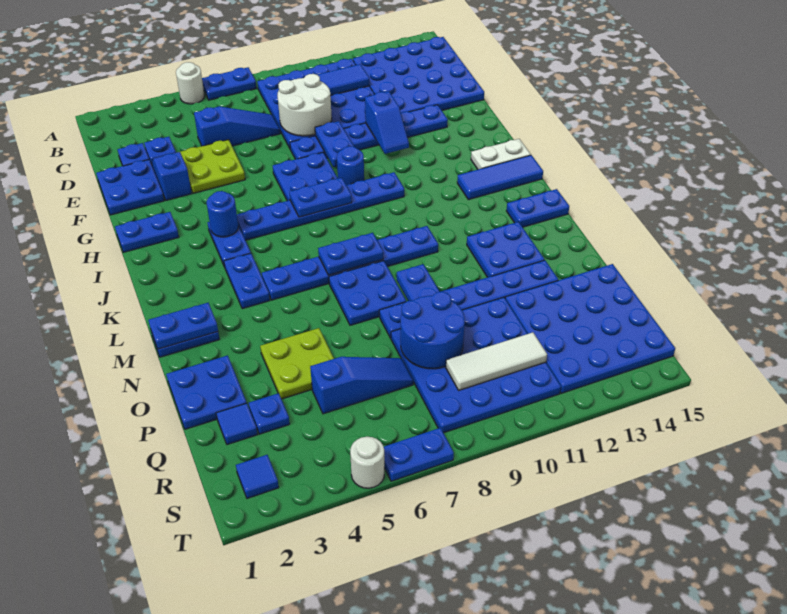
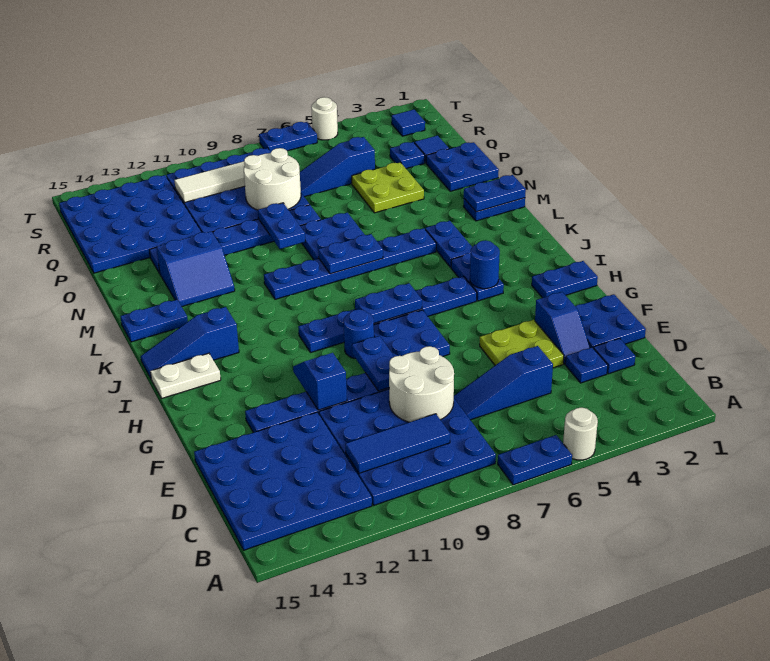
blue 1x3 tile [457,155,543,200] -> blue 1x3 slope [141,307,239,378]
blue 2x2 plate [467,222,544,277] -> blue 2x2 slope [157,231,235,306]
blue 2x2 round brick [401,292,465,369] -> white 2x2 round brick [244,148,301,210]

